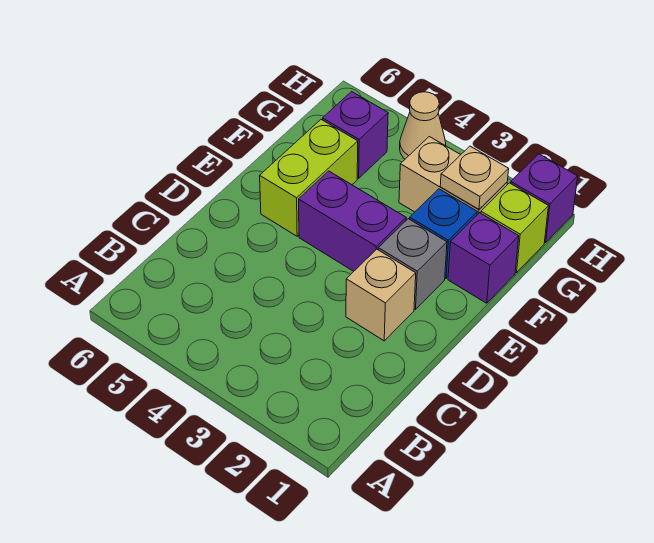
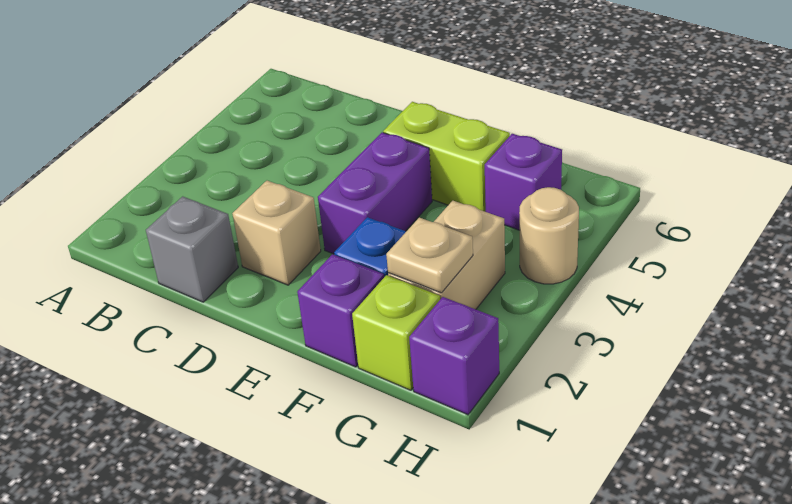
grey 1x1 brick [378,219,447,309] -> grey 1x1 brick moved to [146,196,238,302]
tan 1x1 cone [400,92,446,159] -> tan 1x1 round brick [519,187,579,284]

